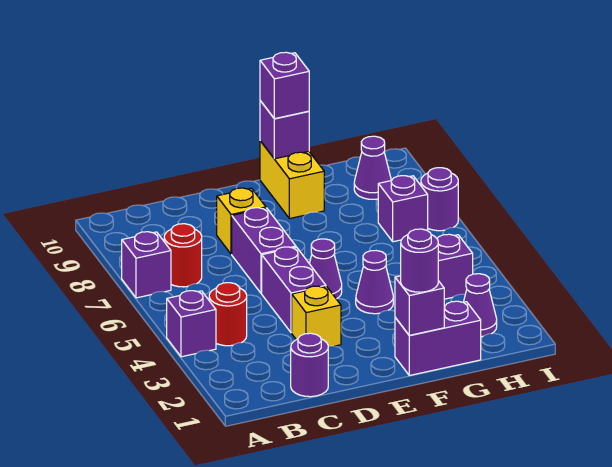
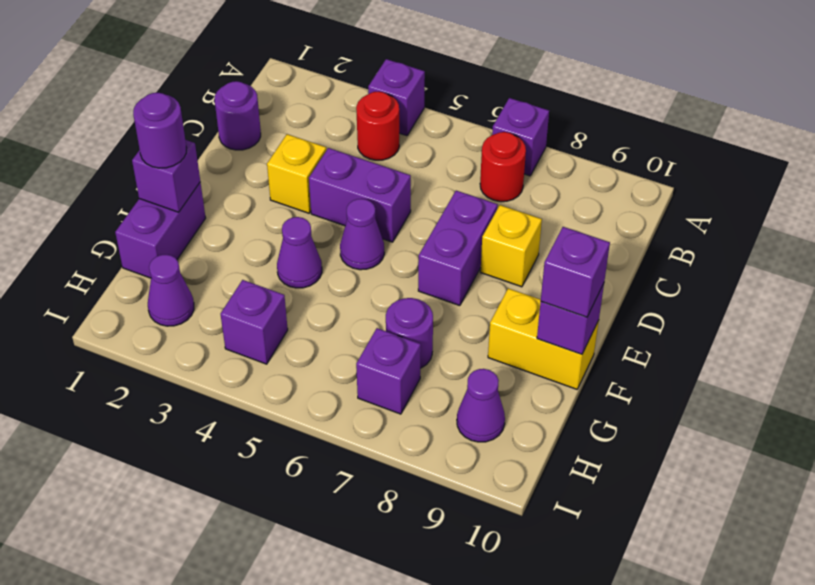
purple 1x2 brick [232,208,296,293] -> purple 1x2 brick turned to [418,191,498,306]
purple 1x1 round brick [421,168,458,231] -> purple 1x1 round brick moved to [386,298,433,368]

